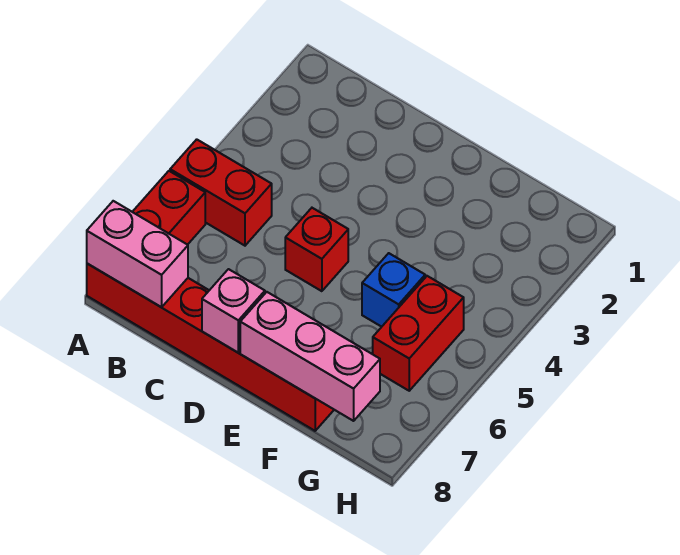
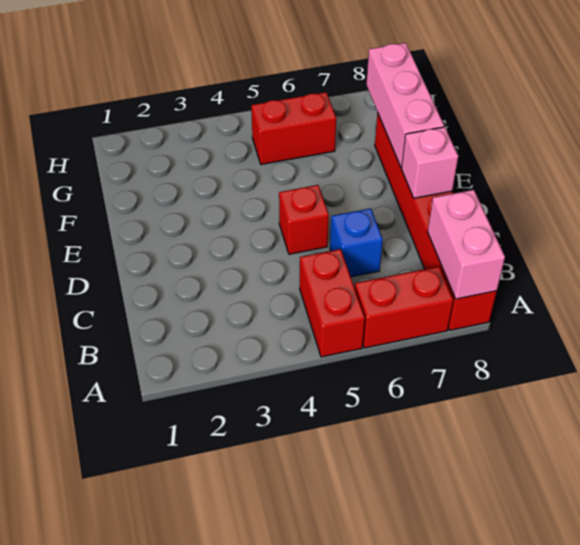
blue 1x1 brick [362,253,425,327] -> blue 1x1 brick moved to [330,208,383,277]

